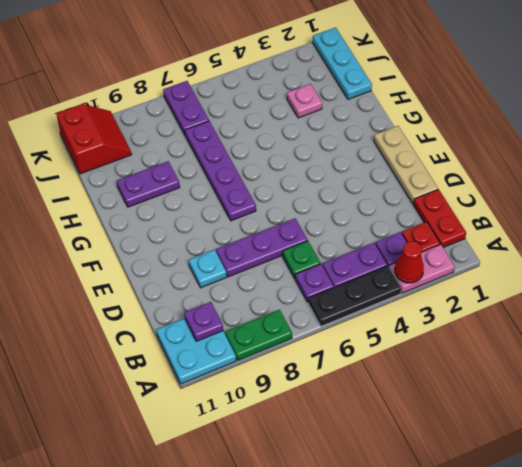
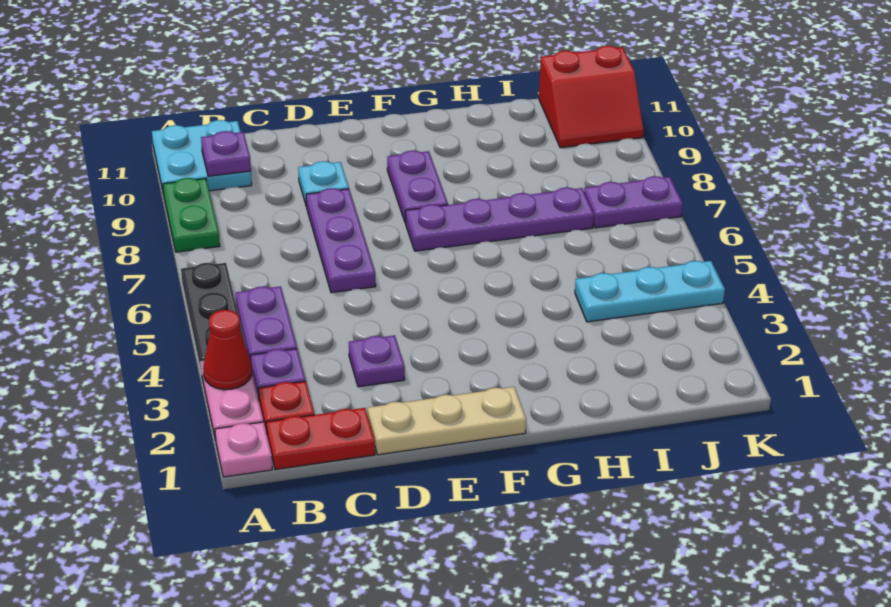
purple 1x1 plate [295,264,334,302] -> purple 1x1 plate moved to [349,335,405,387]
green 1x1 plate [283,241,321,278] -> none
purple 1x2 plate [117,161,180,207] -> purple 1x2 plate moved to [387,151,448,223]
cyan 1x3 plate [312,27,372,99] -> cyan 1x3 plate moved to [575,261,725,322]
pink 1x1 plate [287,84,322,118] -> pink 1x1 plate moved to [215,422,272,477]

